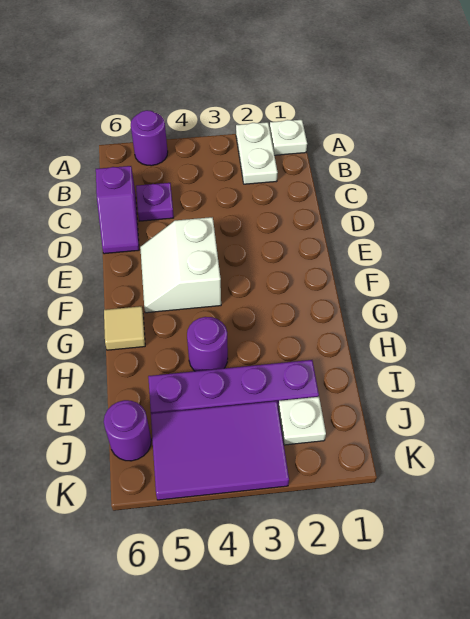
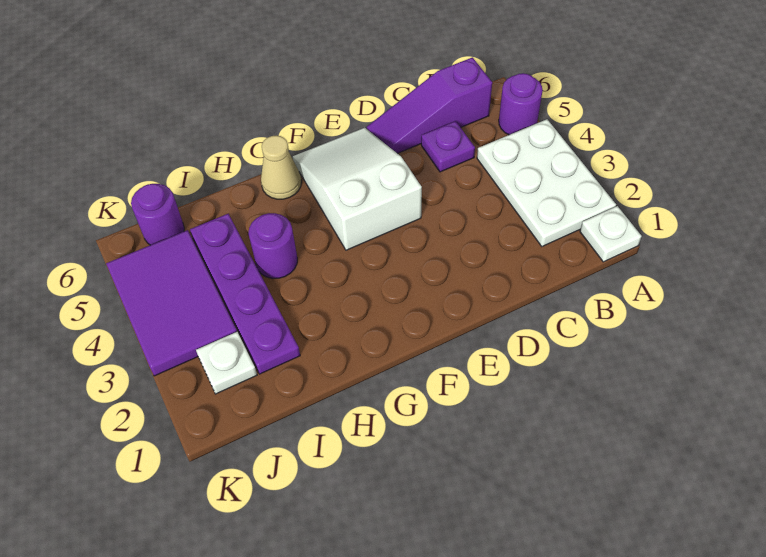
white 1x2 plate [236,122,278,184] -> white 2x3 plate [477,119,616,246]
purple 1x2 slope [96,166,139,254] -> purple 1x3 slope [366,57,492,153]
white 2x2 slope [140,217,221,313] -> white 2x3 slope [293,128,422,250]
tan 1x1 tile [104,306,145,350] -> tan 1x1 cone [261,136,301,199]

